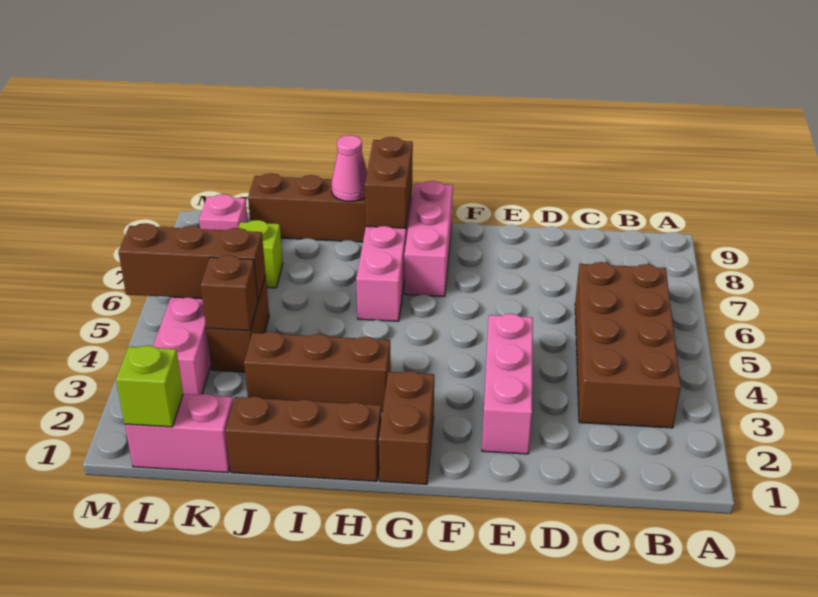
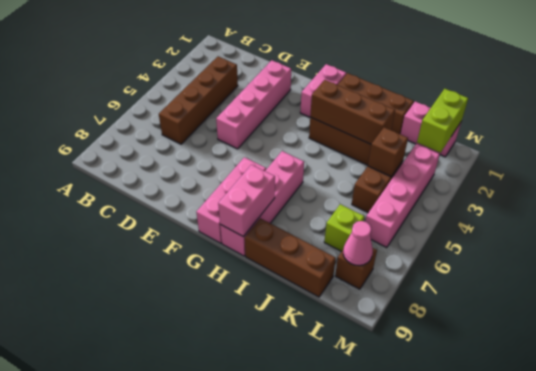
brown 2x4 brick [575,262,681,428] -> brown 1x4 brick [159,56,238,144]
pink 1x3 brick [482,314,533,454] -> pink 1x4 brick [216,60,291,149]
brown 1x2 brick [379,371,434,484] -> pink 1x2 brick [300,64,346,117]
brown 1x2 brick [365,137,413,228] -> pink 1x2 brick [218,165,275,237]
pink 1x1 cone [332,135,367,201] -> pink 1x1 cone moved to [343,221,373,266]
brown 1x3 brick [118,224,266,301] -> brown 1x3 brick moved to [310,80,395,144]
lime 1x1 brick [116,346,183,427] -> lime 1x2 brick [417,89,468,153]
pink 1x1 brick [199,194,248,230] -> brown 1x1 brick [335,248,377,289]

